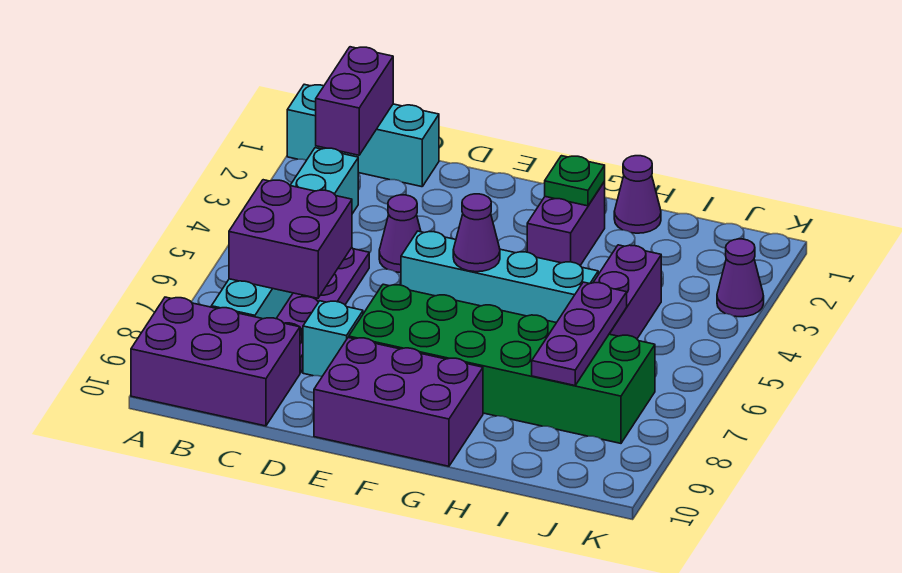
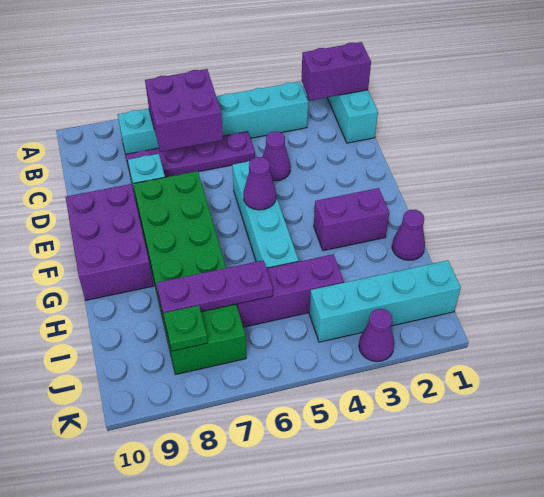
purple 2x3 brick [131,297,300,426] -> none
green 1x1 plate [545,156,605,206] -> green 1x1 plate moved to [163,305,208,351]
none -> cyan 1x4 brick [309,260,461,342]

